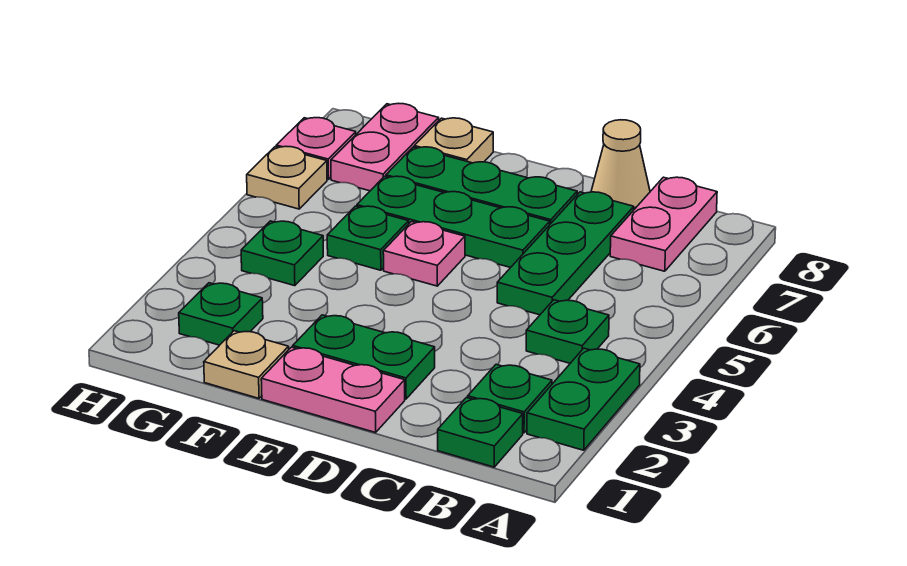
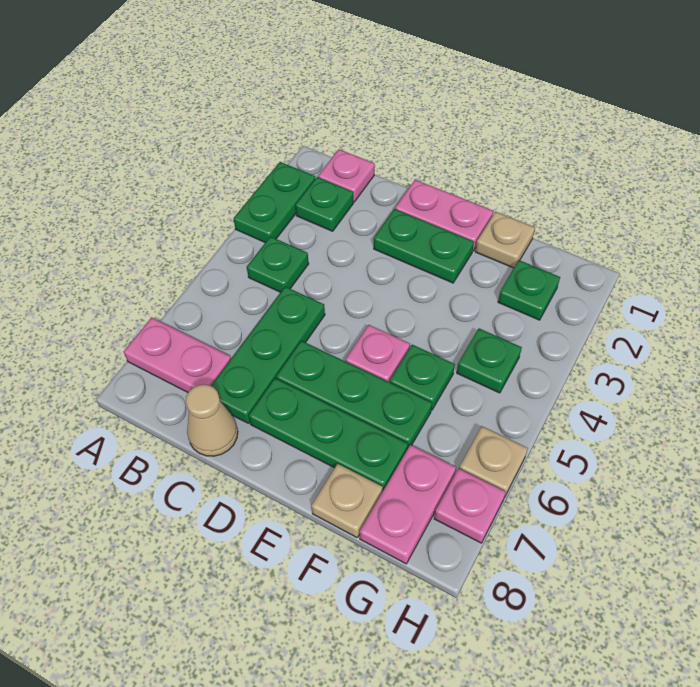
green 1x1 plate [438,398,523,467] -> pink 1x1 plate [318,149,375,202]
pink 1x2 plate [610,177,717,271] -> pink 1x2 plate turned to [124,318,231,392]

